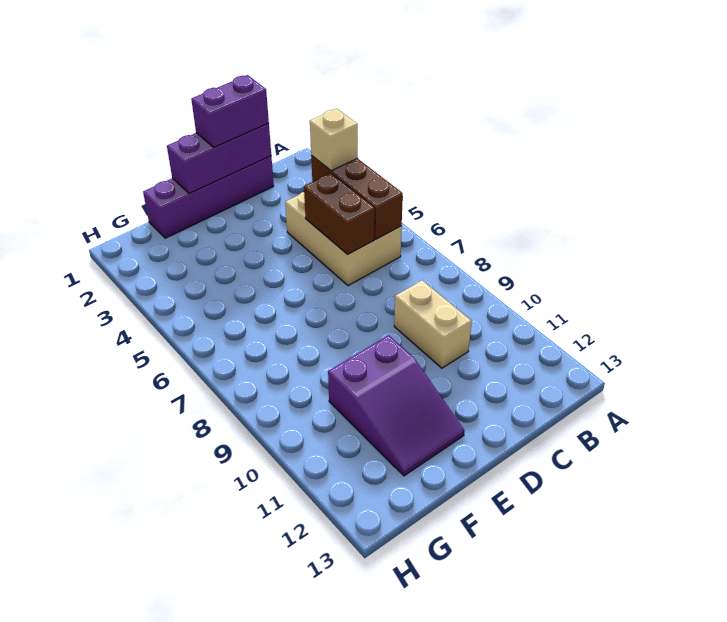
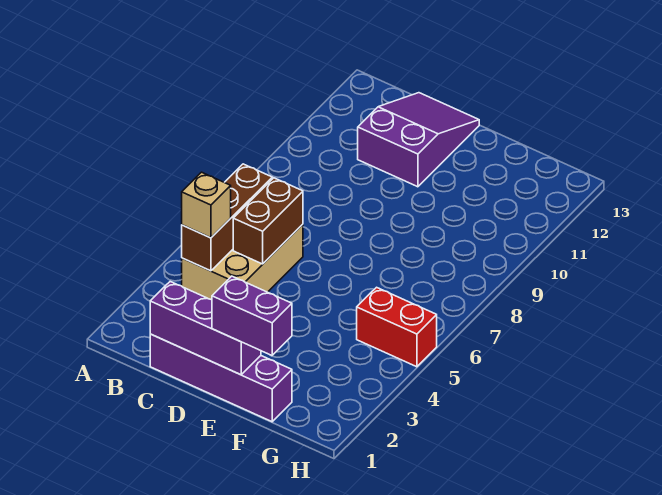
purple 1x2 brick [191,75,269,147] -> purple 1x2 brick moved to [212,276,292,355]
tan 1x2 brick [394,280,472,368] -> none
purple 2x3 slope [328,335,464,476] -> purple 2x3 slope moved to [358,93,479,187]
none -> red 1x2 brick [357,287,437,367]

